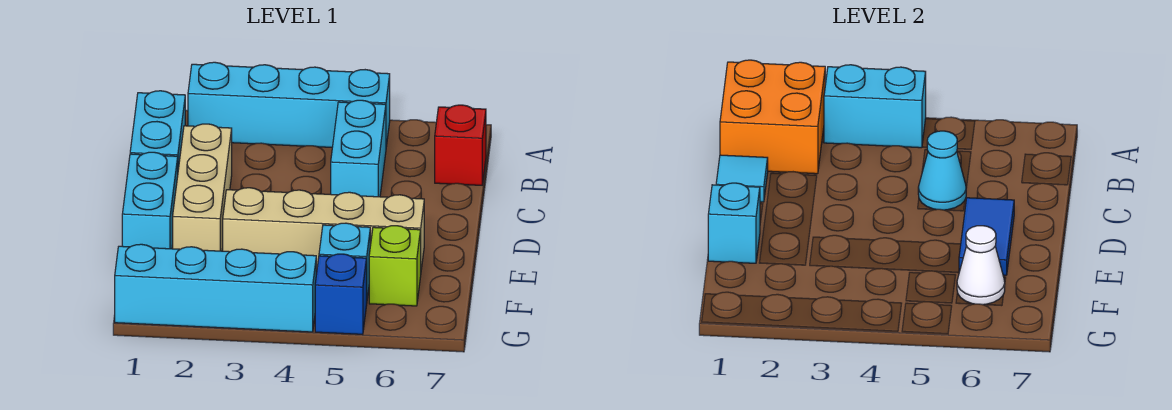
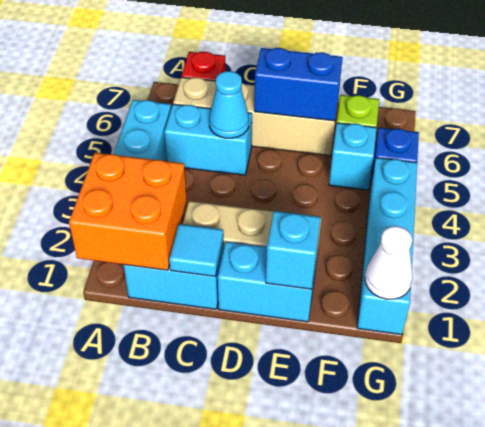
cyan 1x2 brick [824,65,926,148] -> none
blue 1x2 tile [959,198,1014,275] -> blue 1x2 brick [254,48,343,121]
tan 1x4 brick [223,188,424,270] -> tan 1x4 brick turned to [173,77,338,156]
white 1x1 cone [957,226,1005,305] -> white 1x1 cone moved to [365,226,413,299]

